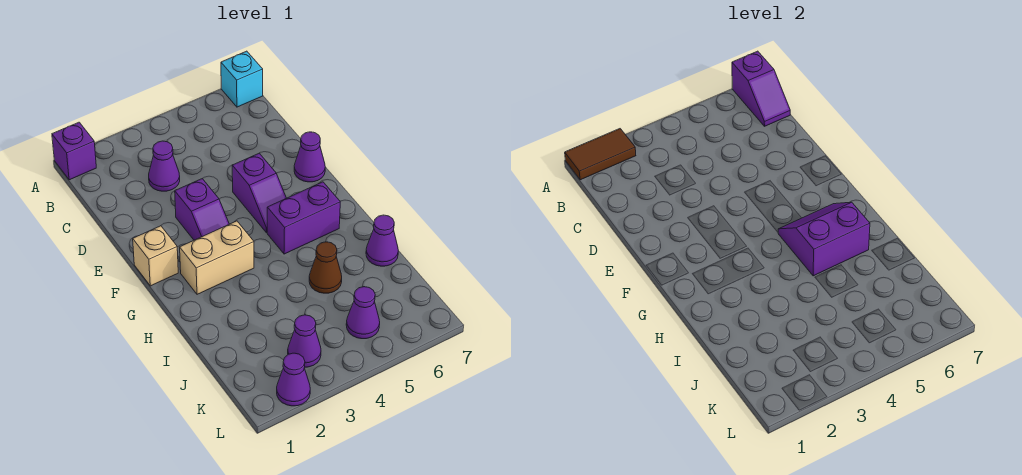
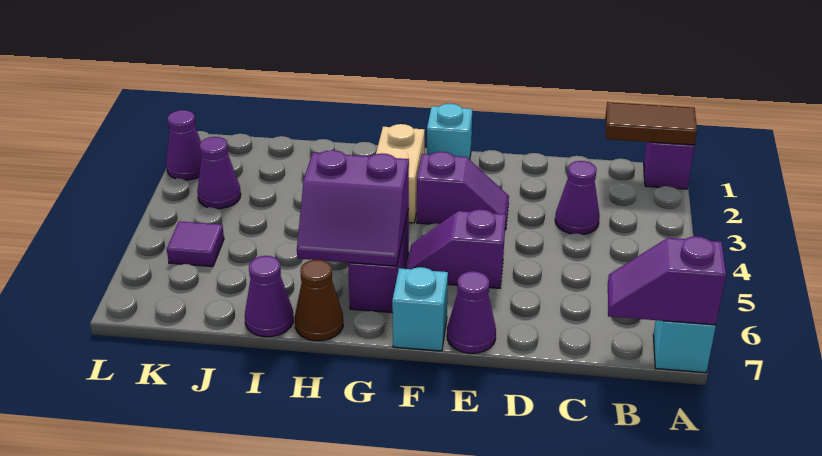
brown 1x2 tile [565,129,636,180] -> brown 1x2 tile turned to [605,102,697,145]
purple 1x2 slope [175,179,229,240] -> purple 1x2 slope turned to [417,152,509,230]
tan 1x1 brick [133,226,178,286] -> cyan 1x1 brick [427,104,472,160]
none -> cyan 1x1 brick [392,267,448,351]
purple 2x2 slope [778,202,870,276] -> purple 2x2 slope turned to [297,150,409,266]
brown 1x1 cone [309,242,342,293] -> brown 1x1 cone moved to [295,260,343,341]
purple 1x1 cone [346,287,380,339] -> purple 1x1 tile [167,221,224,267]

